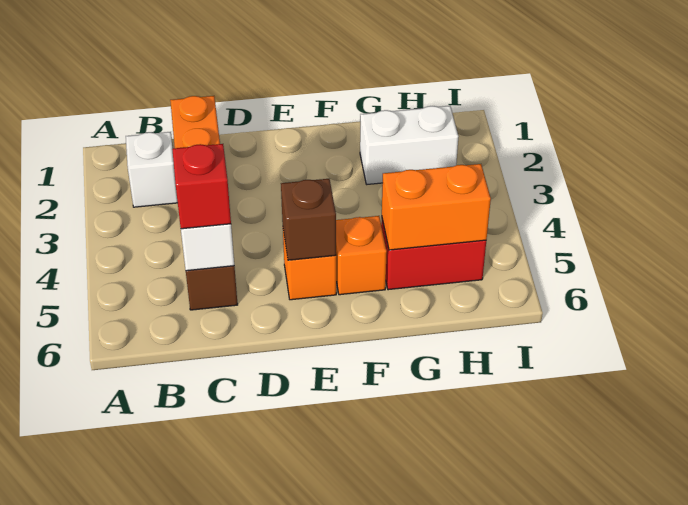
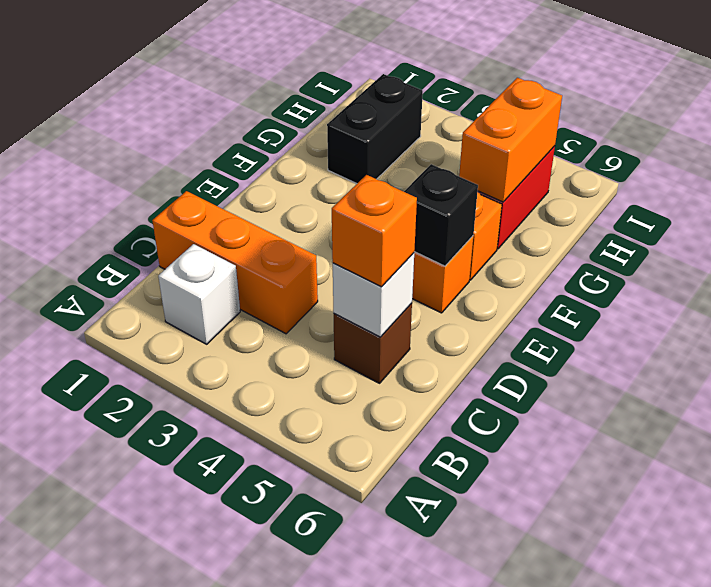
red 1x1 brick [172,144,231,229] -> orange 1x1 brick [332,175,417,287]
brown 1x1 brick [281,179,336,260] -> black 1x1 brick [404,164,478,266]
white 1x2 brick [360,106,458,184] -> black 1x2 brick [327,74,423,184]

